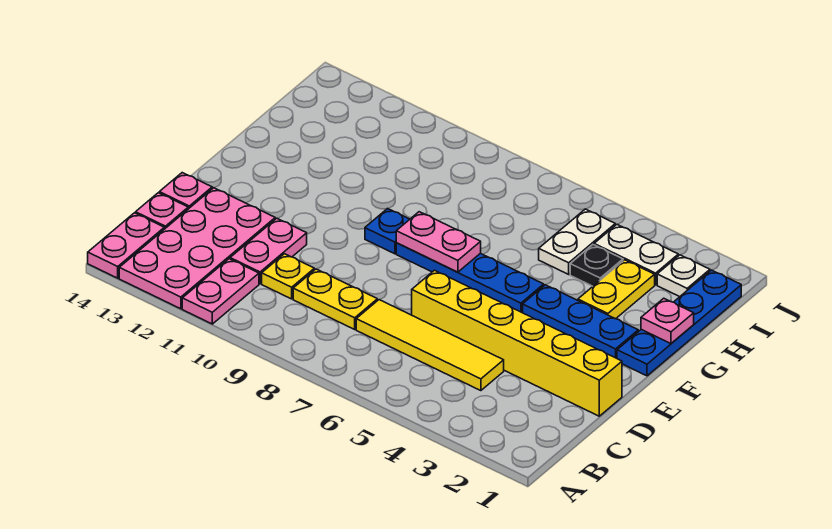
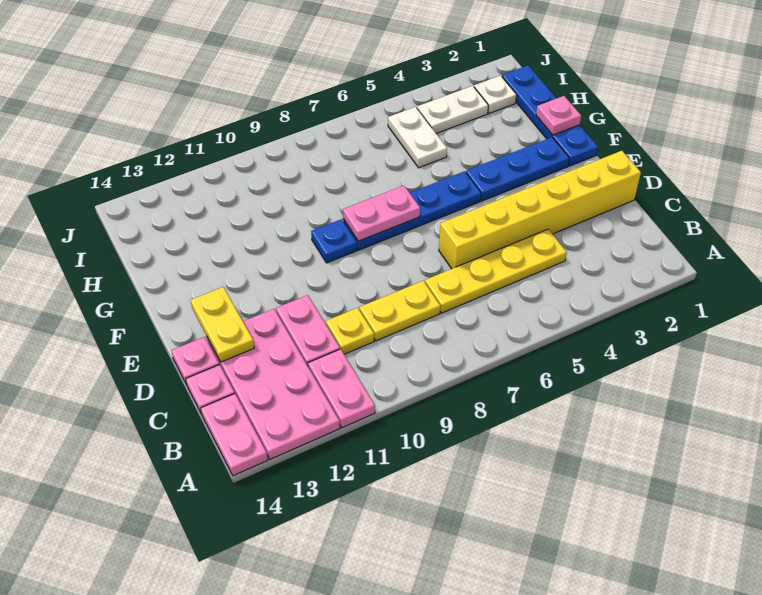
yellow 1x4 tile [356,300,504,391] -> yellow 1x4 plate [425,229,567,313]
yellow 1x2 plate [578,260,655,319] -> yellow 1x2 plate moved to [191,287,254,362]
black 1x1 plate [570,245,623,286] -> none

